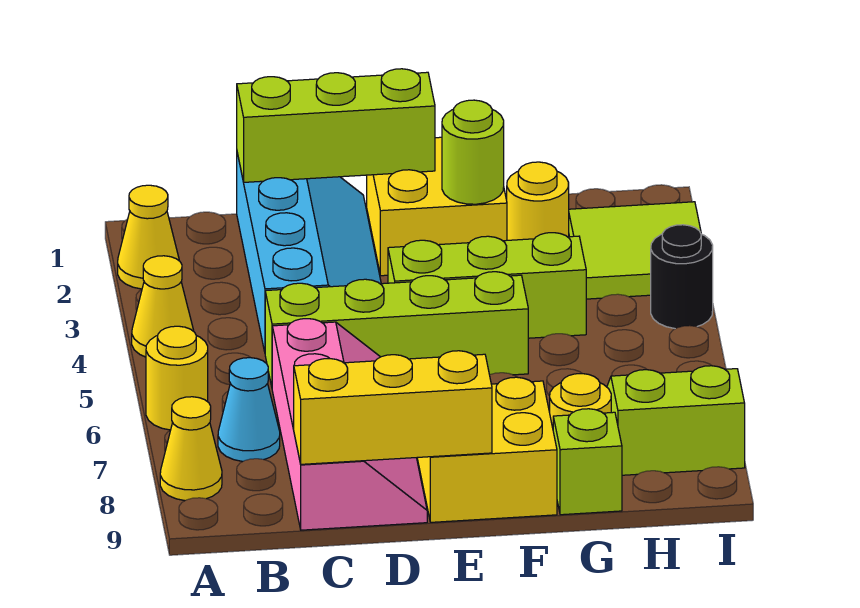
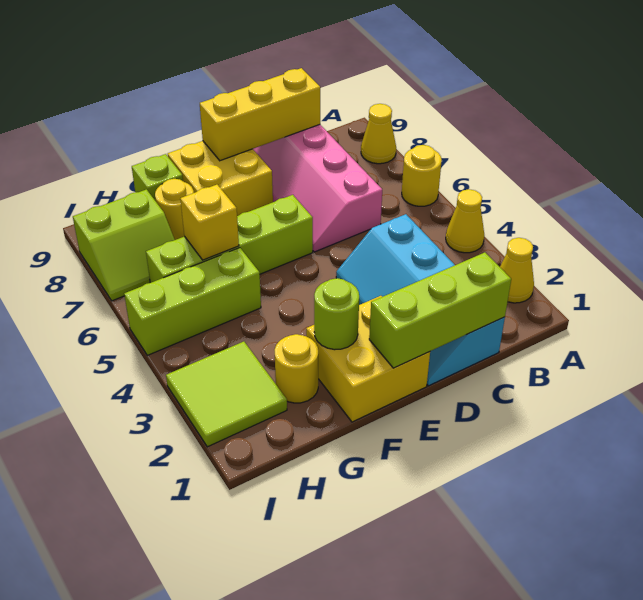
cyan 1x1 cone [218,358,280,462] -> none
lime 1x4 brick [265,272,528,386] -> lime 1x4 brick moved to [146,195,313,283]
lime 1x3 brick [388,233,586,338] -> lime 1x3 brick moved to [124,248,261,355]
none -> yellow 1x1 brick [180,185,239,260]
black 1x1 round brick [651,225,713,329] -> none

